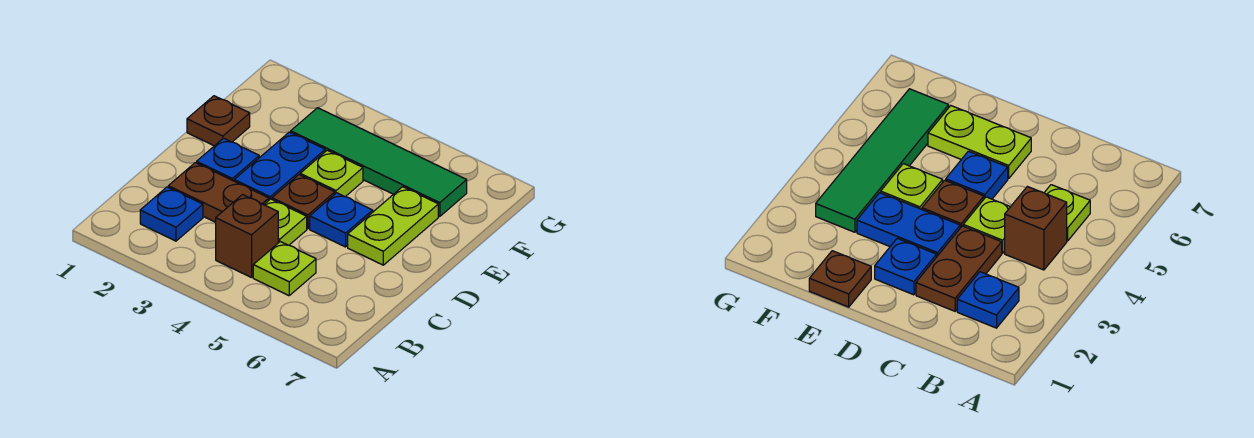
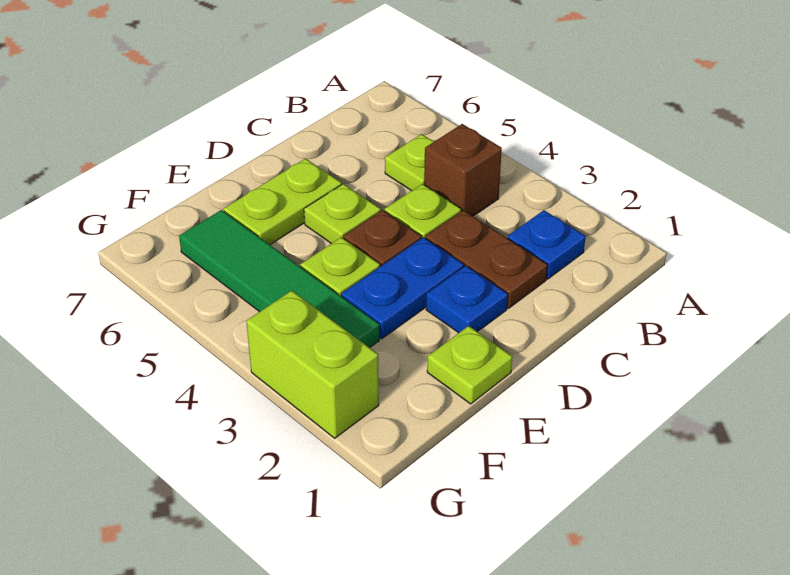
blue 1x1 plate [310,193,373,247] -> lime 1x1 plate [304,184,381,244]
brown 1x1 plate [187,96,250,146] -> lime 1x1 plate [427,326,512,404]
none -> lime 1x2 brick [246,291,379,438]

